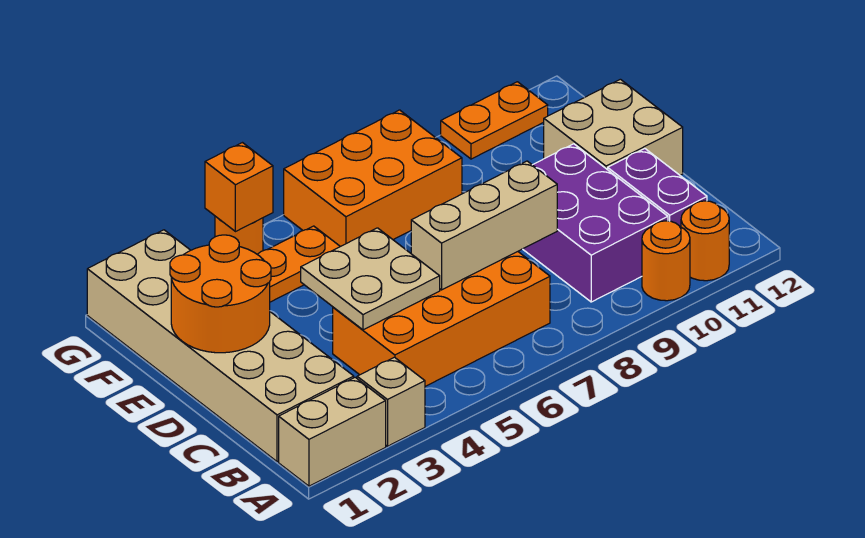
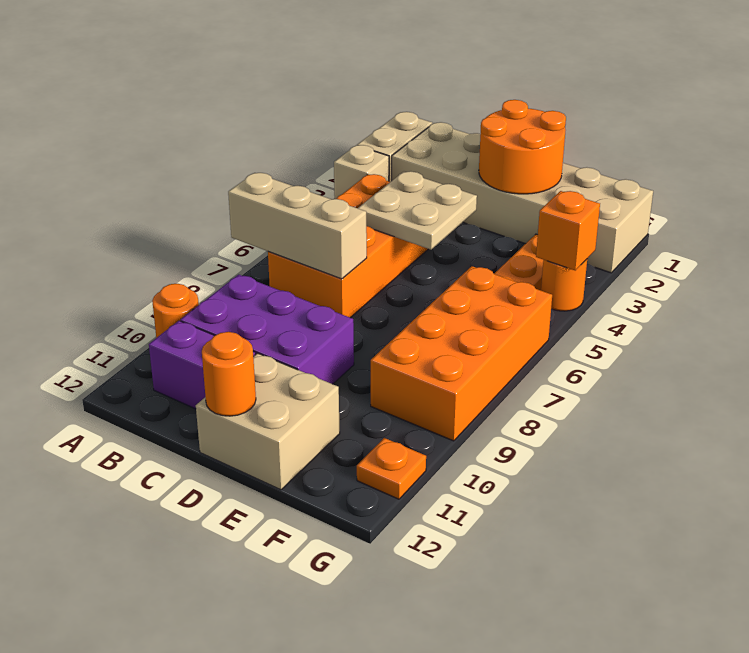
orange 1x1 round brick [681,201,729,281] -> orange 1x1 round brick moved to [202,332,256,416]
tan 1x3 brick [411,161,557,290] -> tan 1x3 brick turned to [228,173,367,279]
orange 2x3 brick [284,110,462,247] -> orange 2x4 brick [371,266,552,441]
orange 1x2 plate [441,82,548,159] -> orange 1x1 plate [357,438,426,499]

